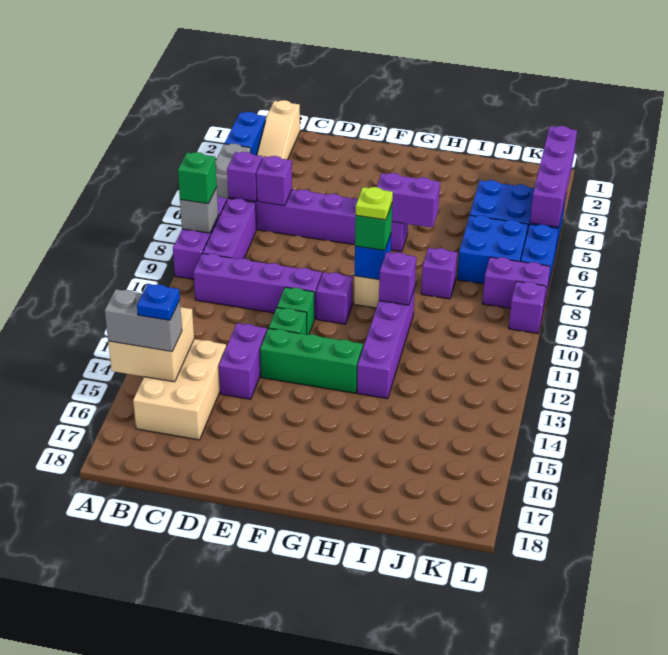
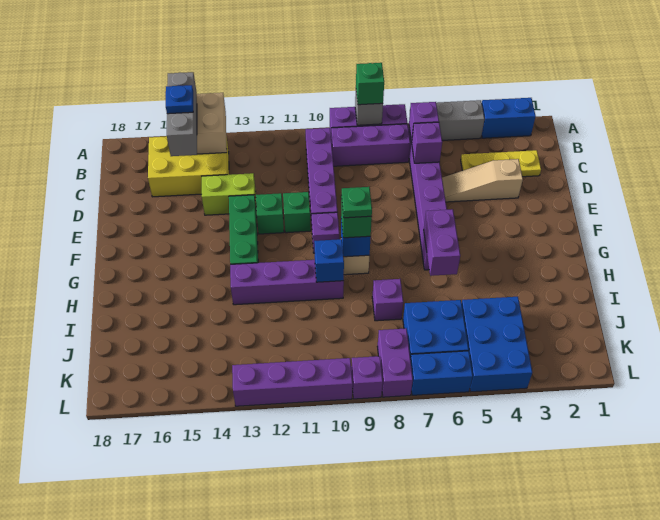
grey 1x2 brick [105,289,182,352] -> grey 1x3 brick [167,72,197,156]
tan 1x3 slope [257,100,300,160] -> tan 1x3 slope moved to [442,159,523,202]
tan 2x3 brick [133,339,226,440] -> yellow 2x3 brick [148,136,229,197]
none -> yellow 1x3 plate [461,150,541,177]
purple 1x2 brick [219,323,267,399] -> lime 1x2 brick [202,173,256,215]
lime 1x1 plate [356,187,393,220] -> green 1x1 plate [341,187,372,218]
purple 1x1 brick [379,252,416,305] -> blue 1x1 brick [314,239,344,282]
purple 1x4 brick [530,126,577,227] -> purple 1x4 brick moved to [232,358,353,406]

